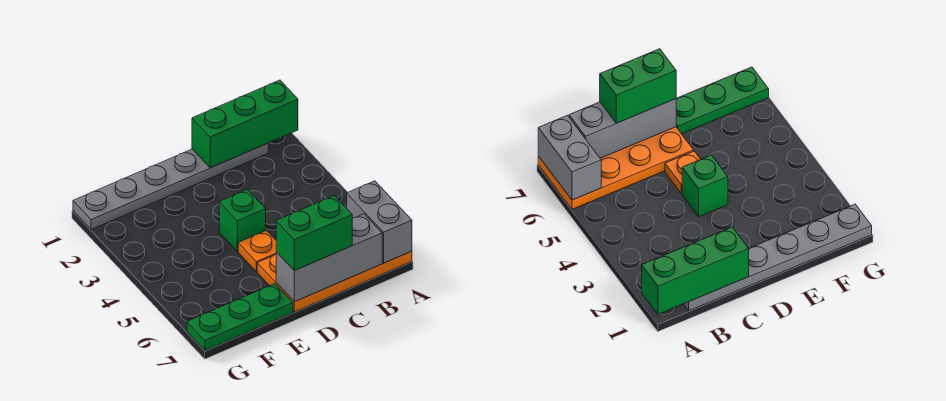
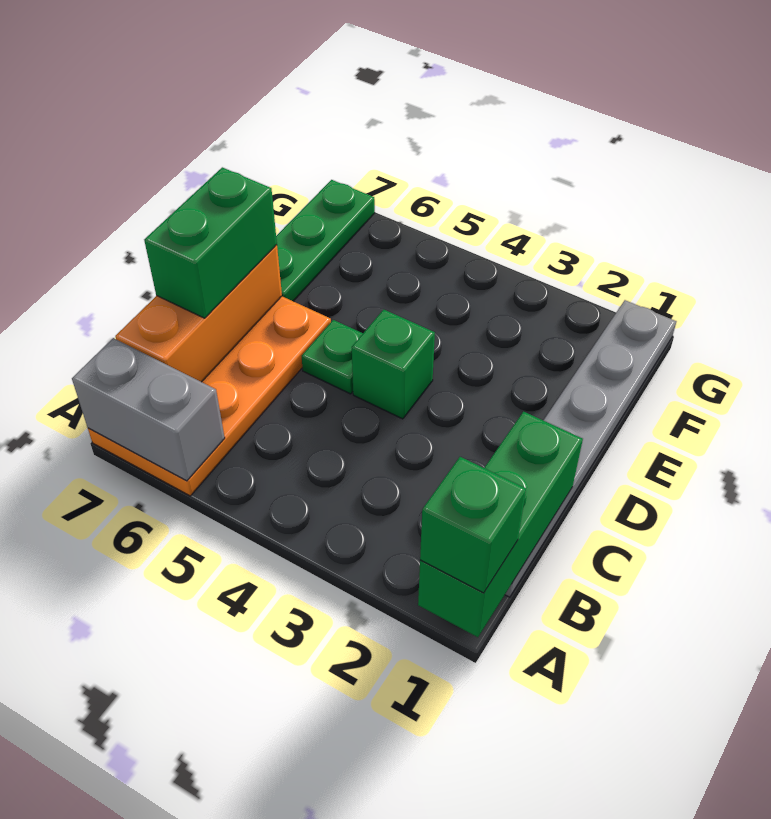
none -> green 1x1 brick [420,457,526,593]
grey 1x3 brick [276,214,382,302] -> orange 1x3 brick [115,245,282,382]
orange 1x1 plate [238,231,276,272] -> green 1x1 plate [302,320,363,394]

